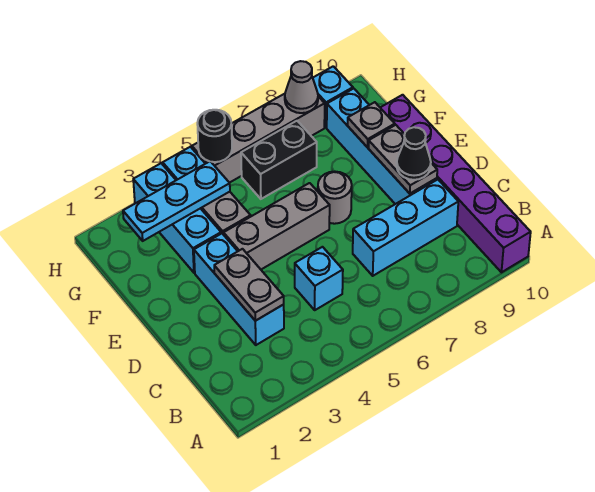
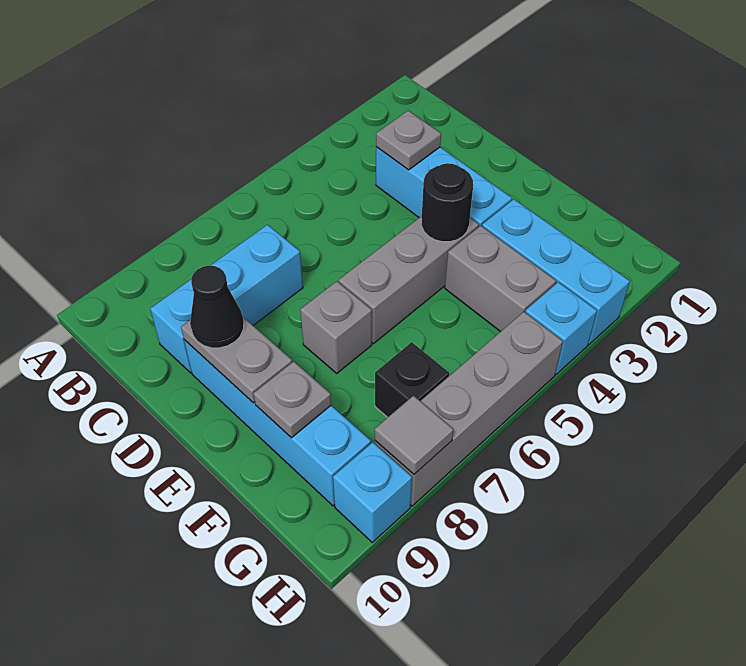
purple 1x6 brick [380,95,531,272] -> none
grey 1x2 plate [214,249,284,321] -> grey 1x1 plate [376,111,441,170]
cyan 1x1 brick [295,247,343,310] -> none
grey 1x1 round brick [318,172,352,224] -> grey 1x1 brick [300,281,372,373]
cyan 1x3 plate [123,161,230,241] -> none
black 1x2 brick [241,121,317,199] -> black 1x1 brick [375,342,449,417]
black 1x1 round brick [197,110,232,162] -> black 1x1 round brick moved to [421,163,473,242]
grey 1x1 cone [285,61,318,113] -> grey 1x1 tile [375,396,453,474]

